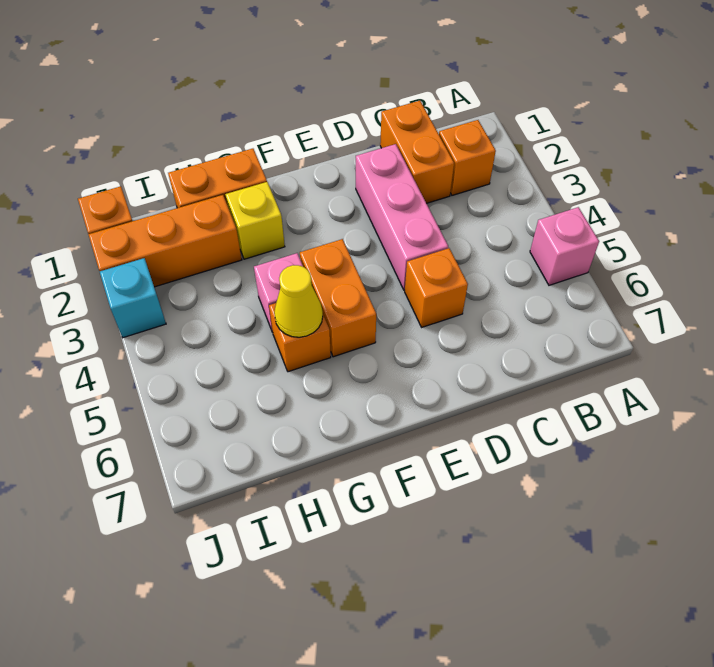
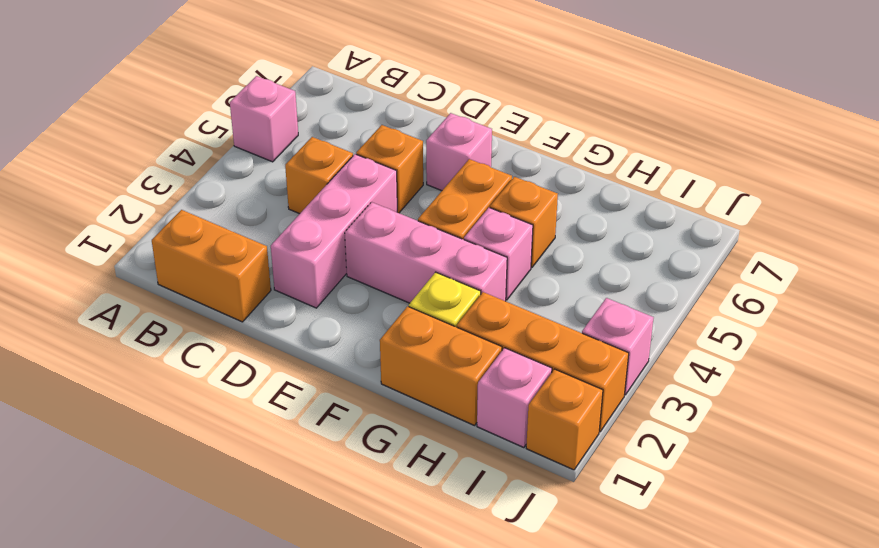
orange 1x1 brick [439,120,496,195] -> orange 1x1 brick moved to [285,137,353,214]
orange 1x2 brick [380,101,454,203] -> orange 1x2 brick turned to [152,210,271,322]
none -> pink 1x3 brick [345,202,507,303]
none -> pink 1x1 brick [426,113,492,191]
yellow 1x1 cone [274,265,323,337] -> none
none -> pink 1x1 brick [477,348,552,447]
cyan 1x1 brick [100,258,166,338] -> pink 1x1 brick [582,298,654,395]

